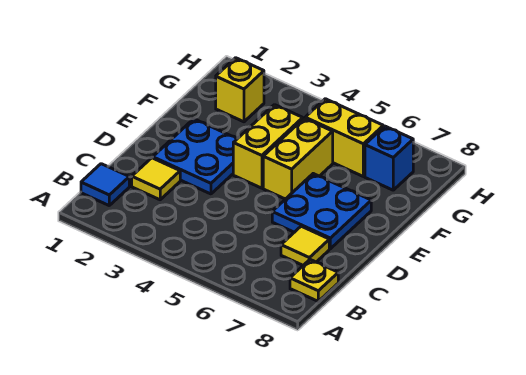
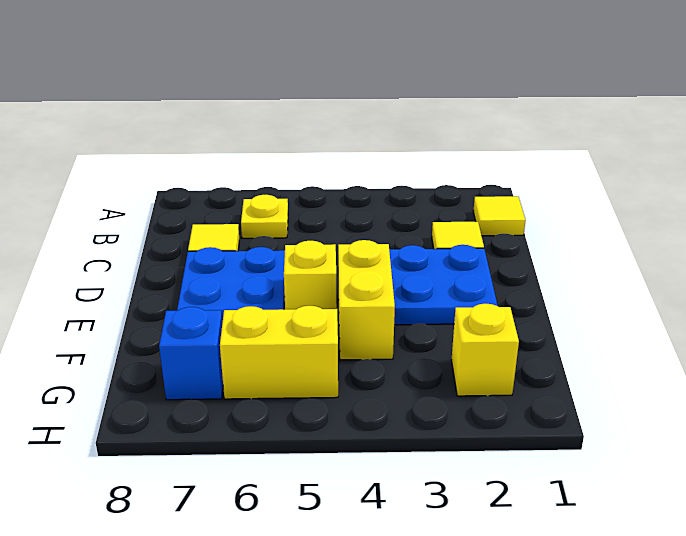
blue 1x1 tile [81,164,129,205] -> yellow 1x1 tile [473,196,526,236]
yellow 1x1 plate [290,260,338,301] -> yellow 1x1 plate moved to [241,195,288,238]
yellow 1x2 brick [263,118,333,199] -> yellow 1x1 brick [284,241,337,309]

